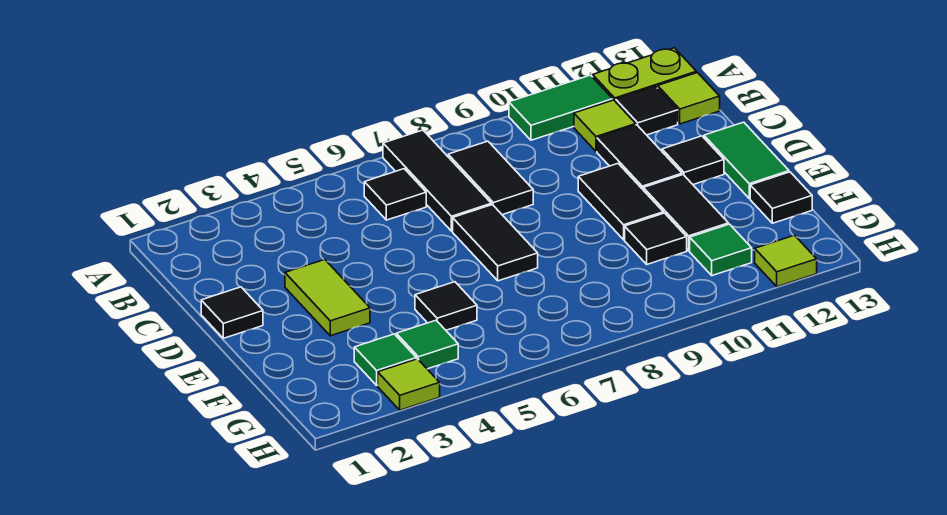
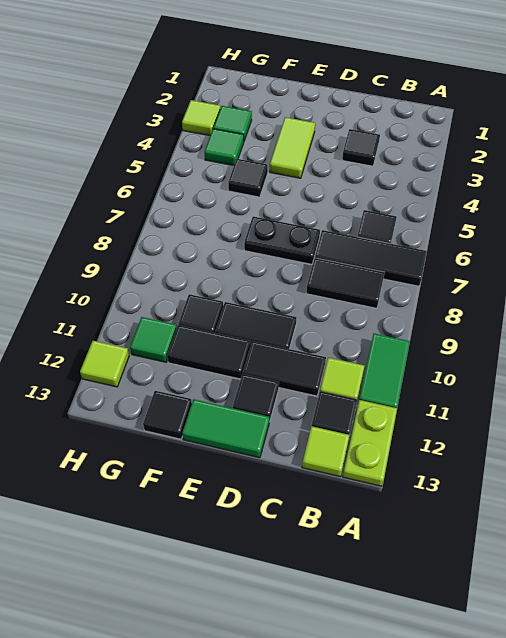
black 1x1 tile [201,287,263,338] -> black 1x1 tile moved to [342,129,380,166]
lime 1x2 tile [285,260,370,336] -> lime 1x2 tile turned to [270,117,315,178]
black 1x2 tile [453,205,538,281] -> black 1x2 plate [244,216,320,264]

